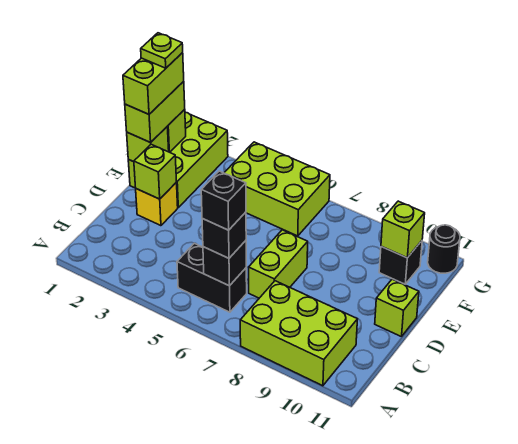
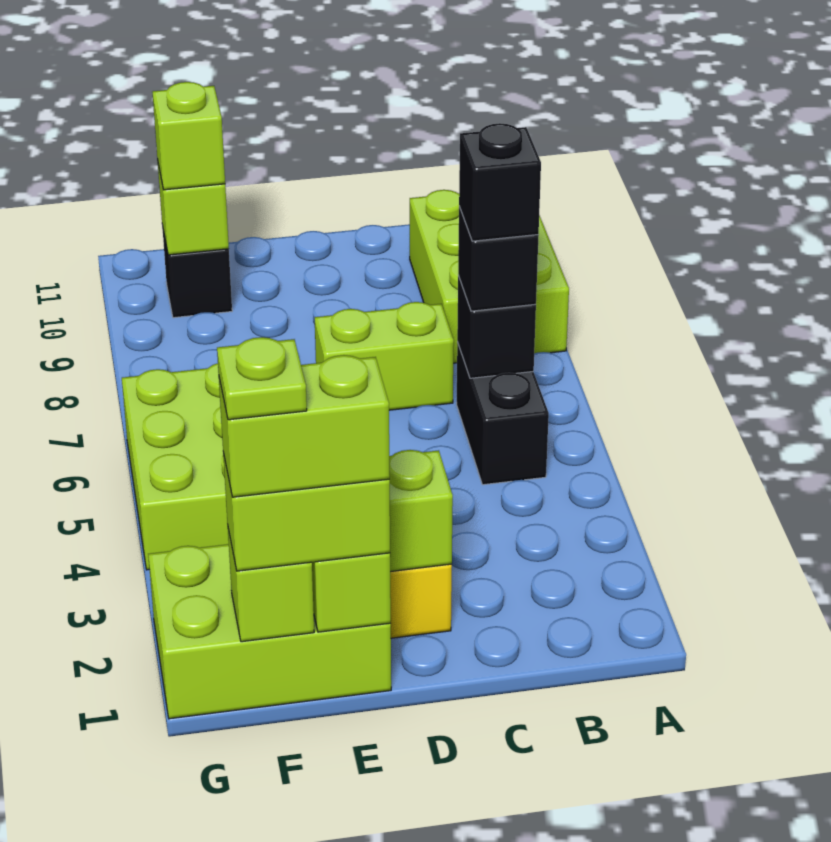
lime 1x1 brick [375,279,419,337] -> lime 1x1 brick moved to [153,82,225,190]
black 1x1 round brick [428,225,460,273] -> none

